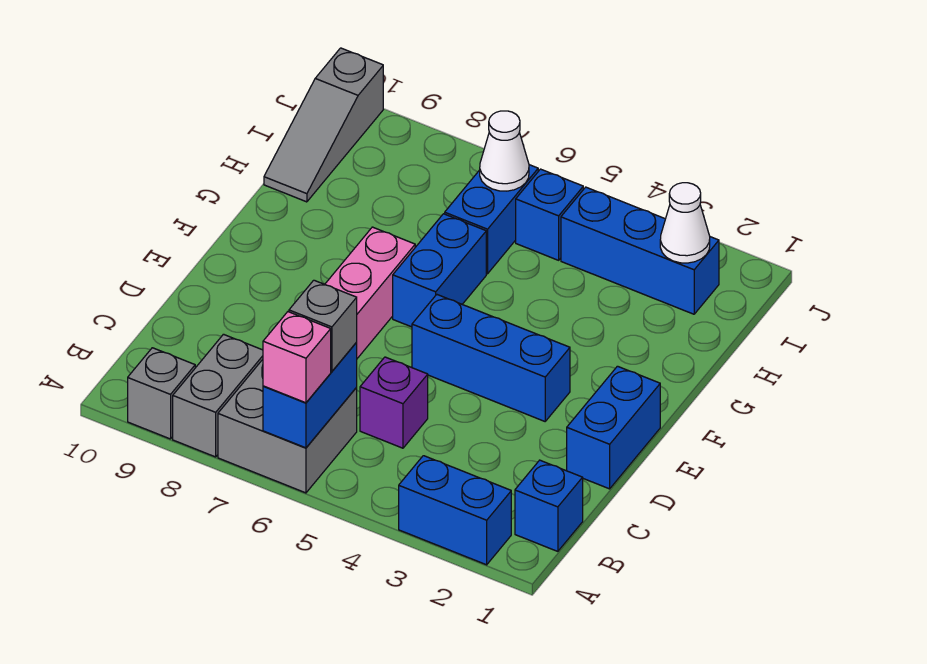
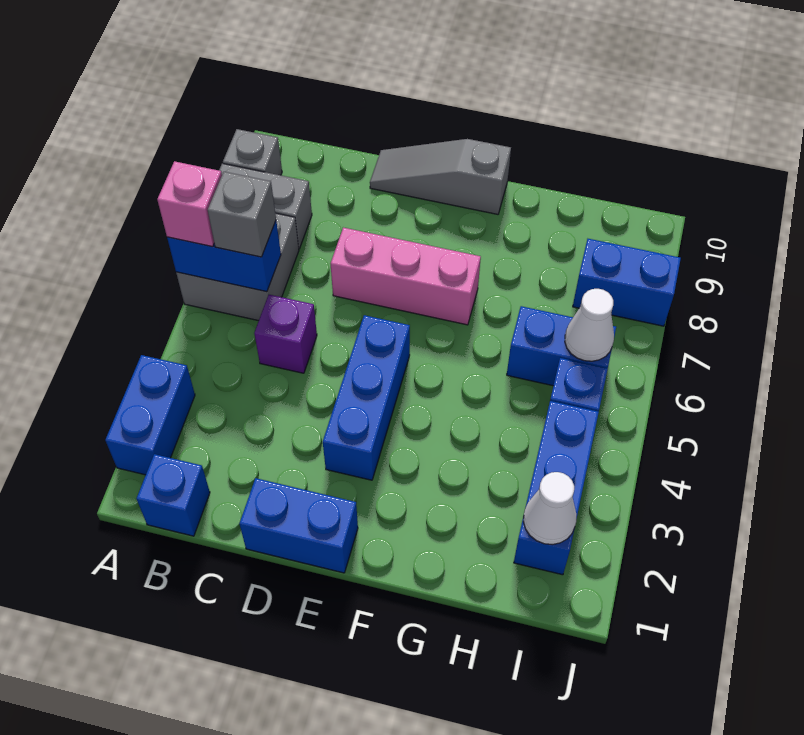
blue 1x2 brick [393,214,486,327] -> blue 1x2 brick moved to [573,239,681,326]
grey 1x3 slope [264,48,383,202] -> grey 1x3 slope moved to [370,139,511,214]

